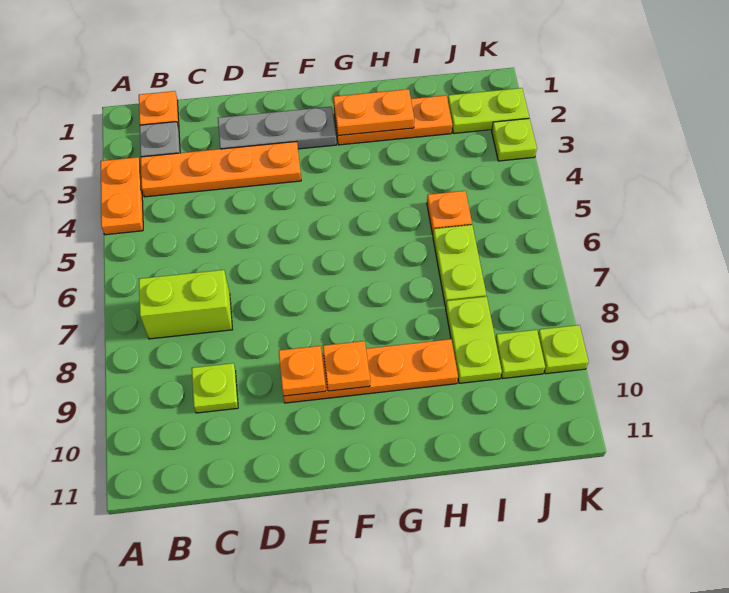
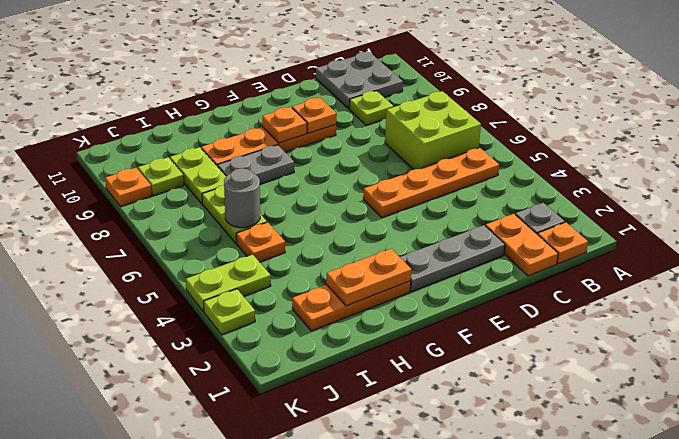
orange 1x2 plate [101,157,143,235] -> orange 1x2 plate moved to [486,214,558,276]
orange 1x4 plate [141,142,301,197] -> orange 1x4 plate moved to [363,148,499,217]
lime 1x2 brick [139,270,232,339] -> lime 2x2 brick [385,91,481,170]
none -> grey 2x2 plate [316,52,403,109]
none -> grey 1x2 plate [218,145,294,184]
none -> grey 1x1 round brick [224,168,260,228]
lime 1x2 plate [448,88,529,133] -> lime 1x2 plate moved to [186,255,271,311]
lime 1x1 plate [538,325,589,374] -> orange 1x1 plate [105,168,152,207]

